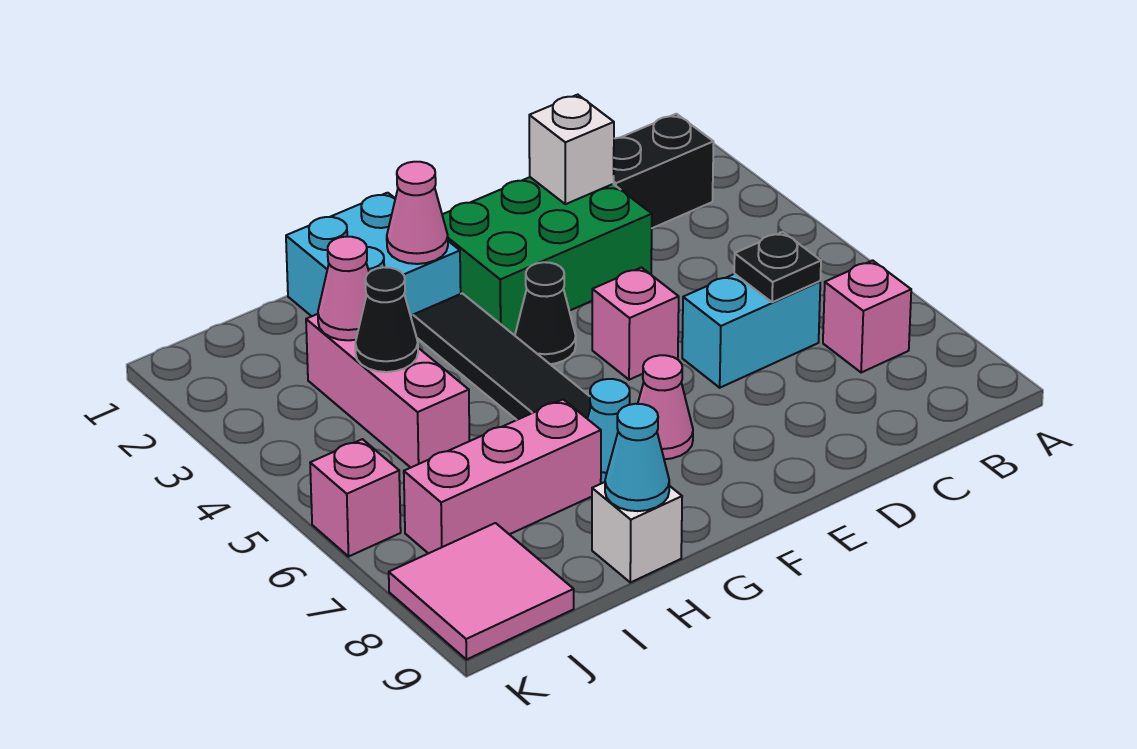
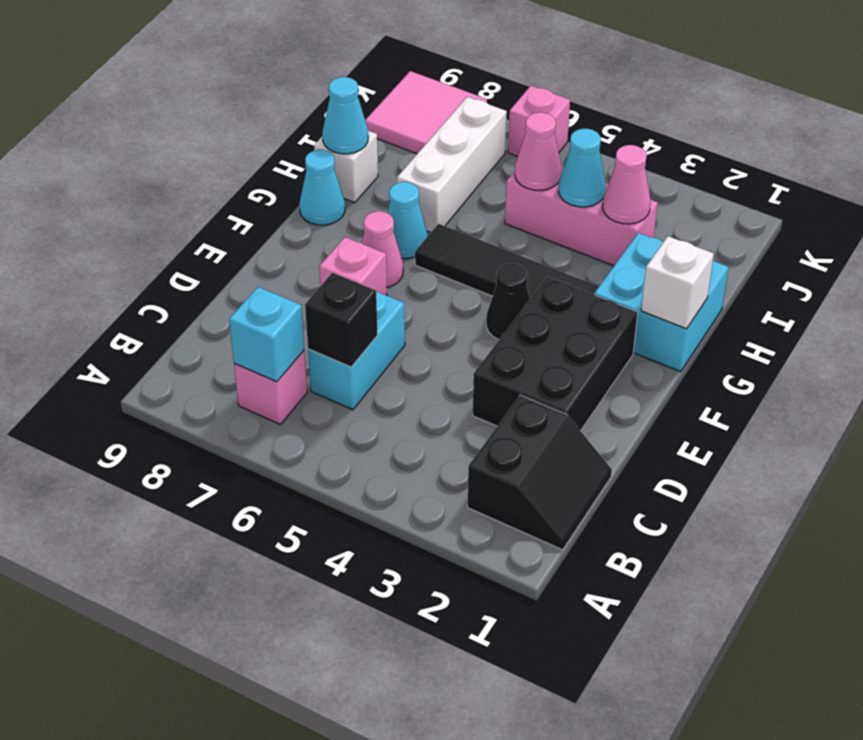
none -> cyan 1x1 brick [229,287,304,382]
black 1x1 plate [734,232,821,302] -> black 1x1 brick [305,273,378,367]
green 2x3 brick [442,177,652,335] -> black 2x3 brick [473,277,638,431]
white 1x1 brick [529,95,614,204] -> white 1x1 brick moved to [641,236,714,329]
pink 1x1 brick [592,267,679,380] -> pink 1x1 brick moved to [319,237,387,296]
pink 1x1 cone [387,162,448,264] -> pink 1x1 cone moved to [515,112,562,190]
none -> cyan 1x1 cone [299,150,345,225]
pink 1x3 brick [404,400,601,554] -> white 1x3 brick [397,97,507,232]
black 1x1 cone [355,267,418,372] -> cyan 1x1 cone [558,129,606,207]

